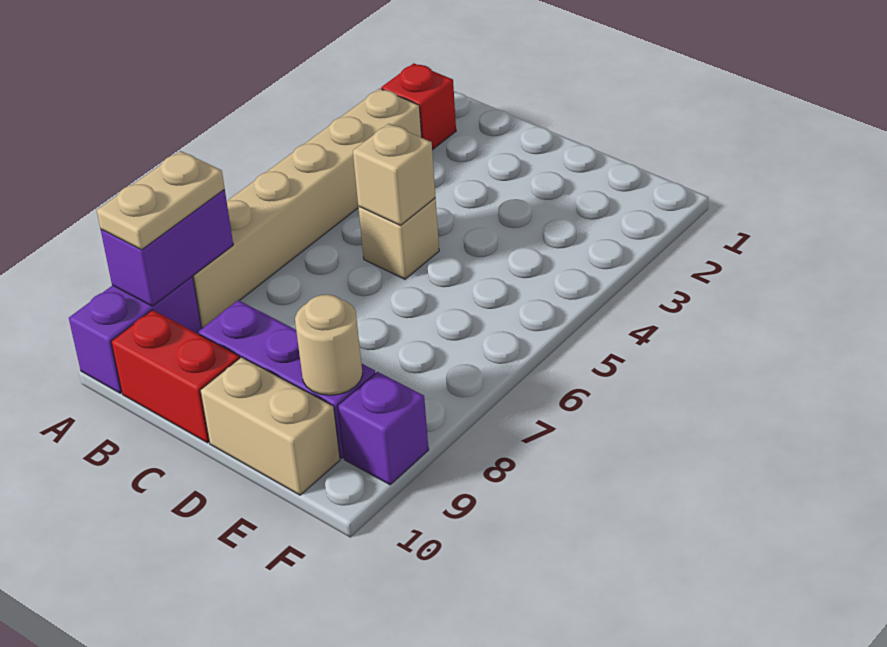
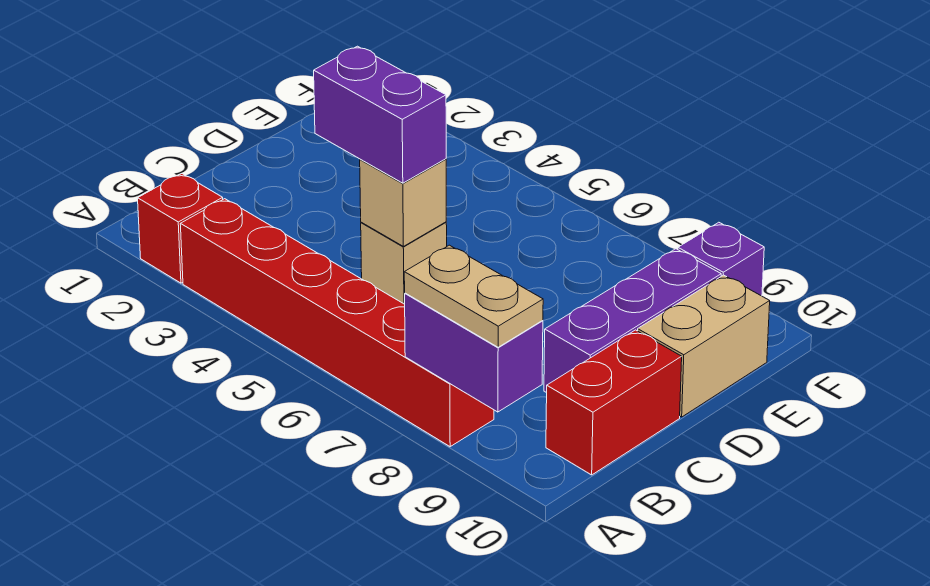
tan 1x6 brick [192,88,422,328] -> red 1x6 brick [180,199,494,447]
purple 1x2 brick [69,277,202,393] -> purple 1x2 brick moved to [314,46,446,183]
tan 1x1 round brick [295,295,363,395] -> none

